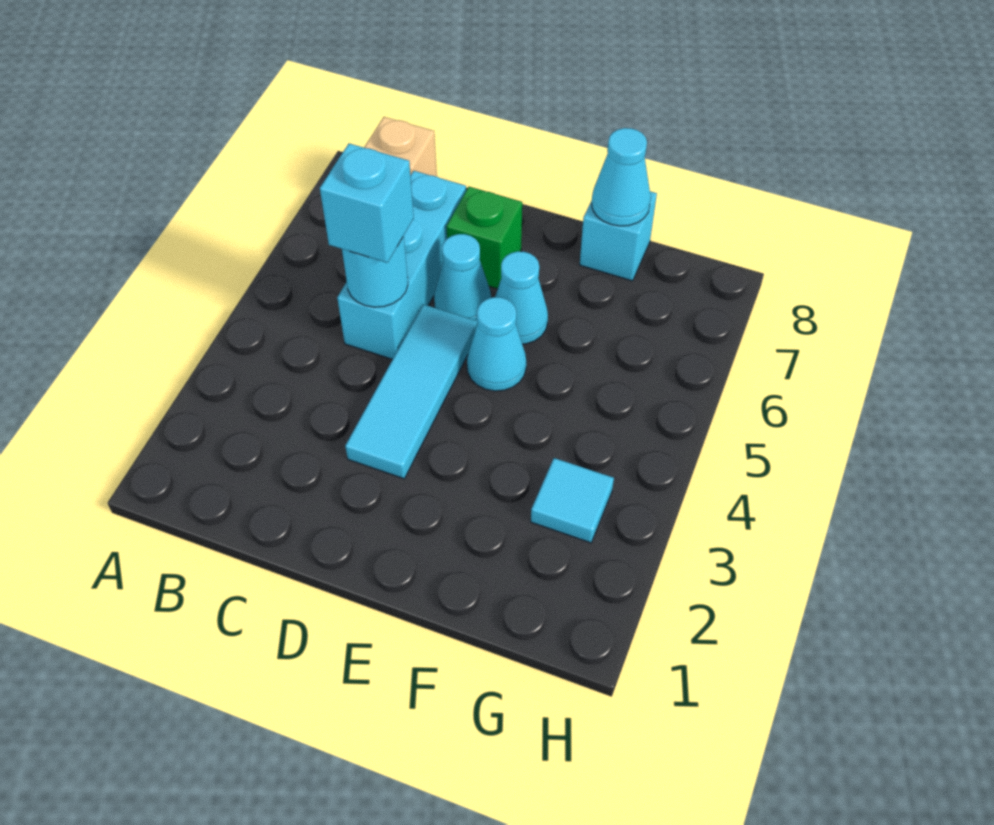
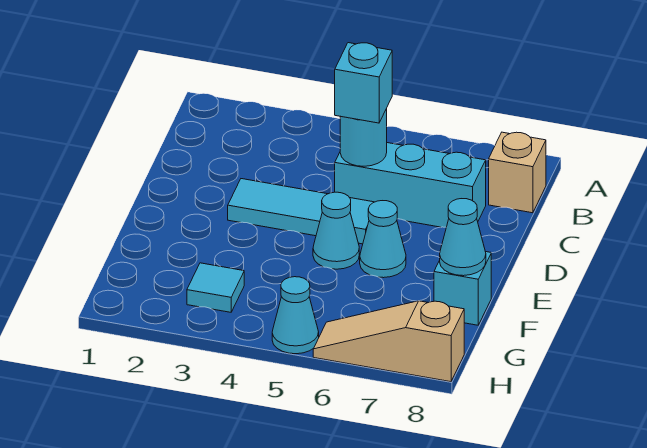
cyan 1x1 cone [434,234,491,321] -> cyan 1x1 cone moved to [272,277,319,354]
green 1x1 brick [446,187,522,289] -> none
none -> tan 1x3 slope [313,301,464,382]

